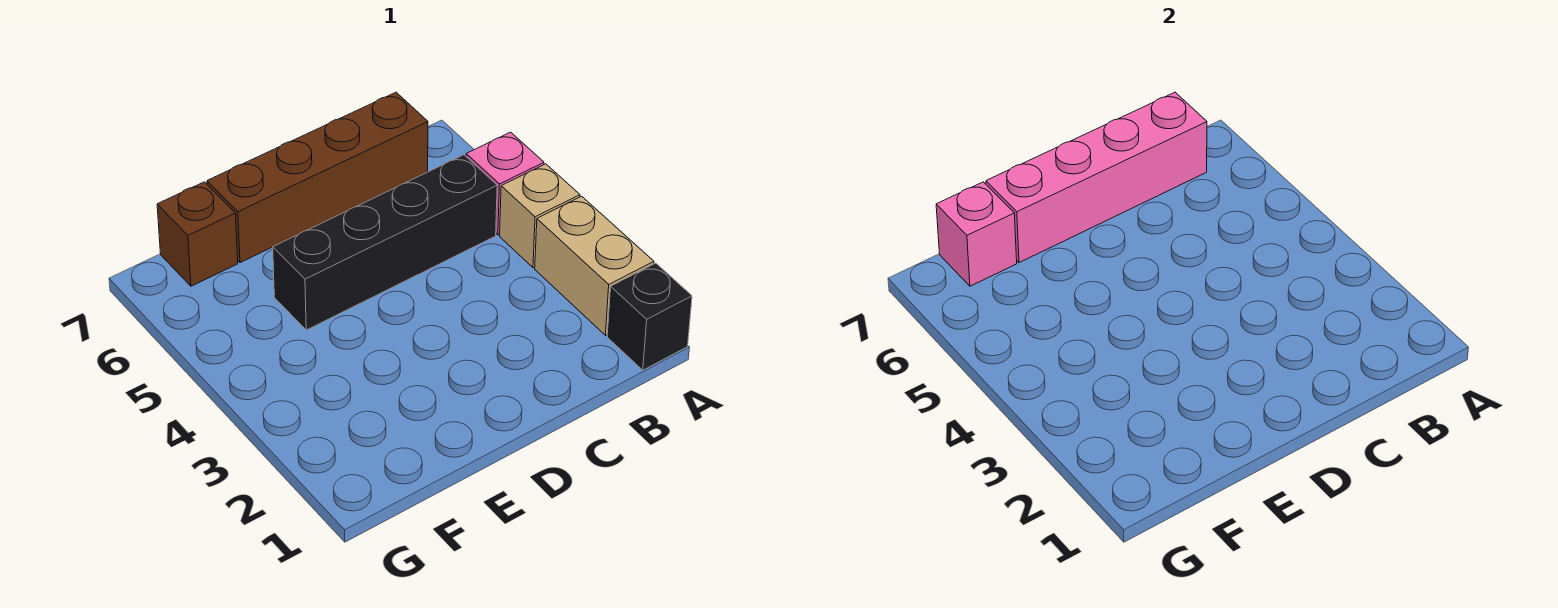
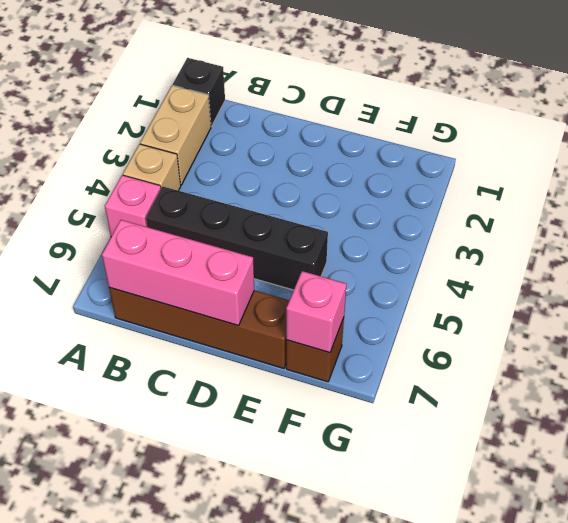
pink 1x4 brick [986,92,1207,263] -> pink 1x3 brick [102,220,254,325]

